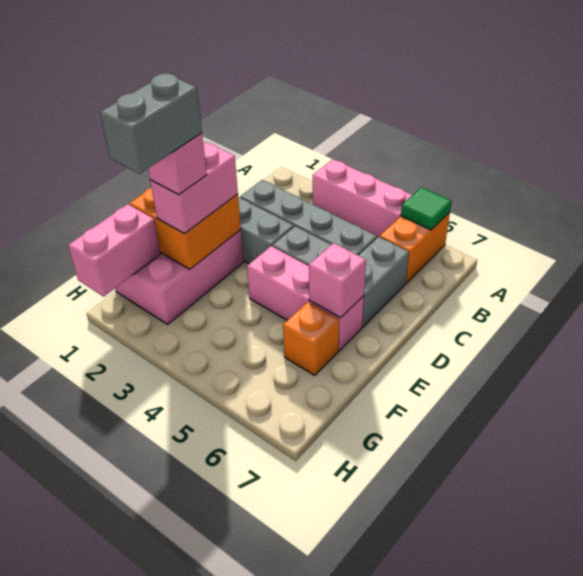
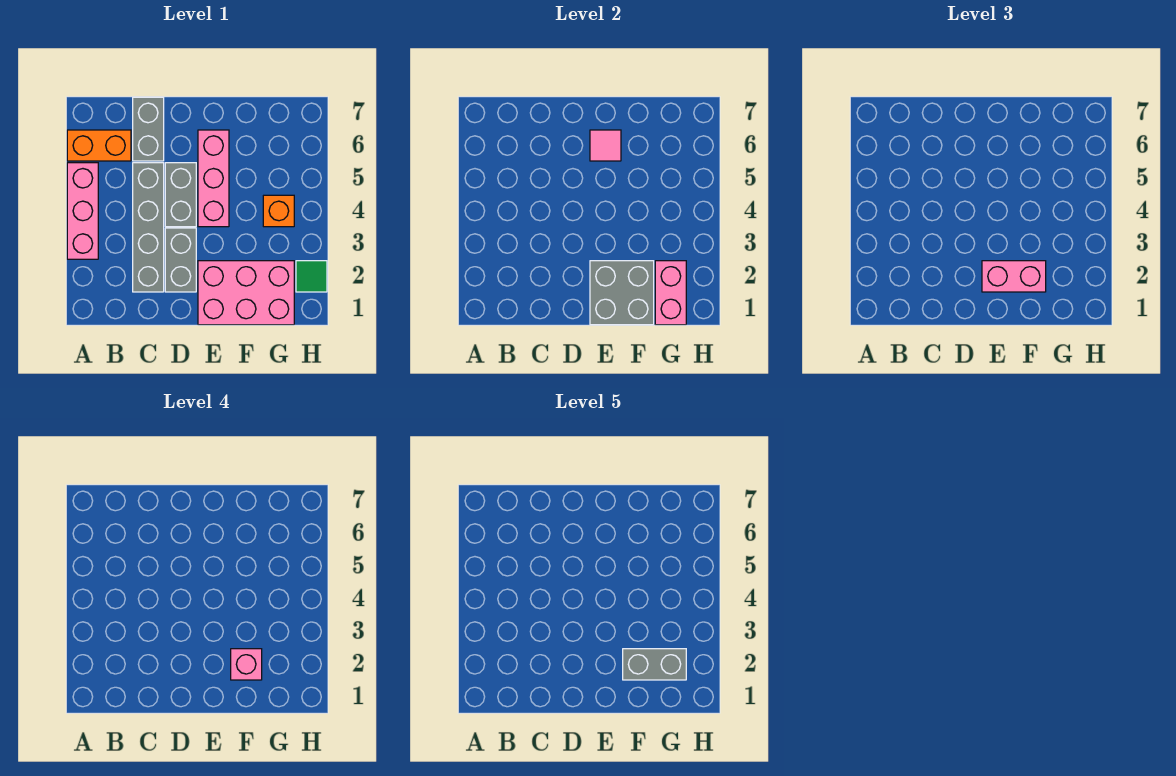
green 1x1 tile [401,187,452,230] -> green 1x1 tile moved to [296,261,327,292]
grey 1x2 brick [358,237,409,327] -> grey 1x2 brick turned to [133,97,164,161]
orange 2x2 brick [129,188,241,269] -> grey 2x2 brick [590,261,654,325]
pink 1x1 brick [309,243,366,318] -> pink 1x1 tile [590,130,621,161]
orange 1x1 brick [283,302,339,376] -> orange 1x1 brick moved to [263,195,294,227]
pink 1x2 brick [68,204,160,297] -> pink 1x2 brick turned to [655,261,686,325]

